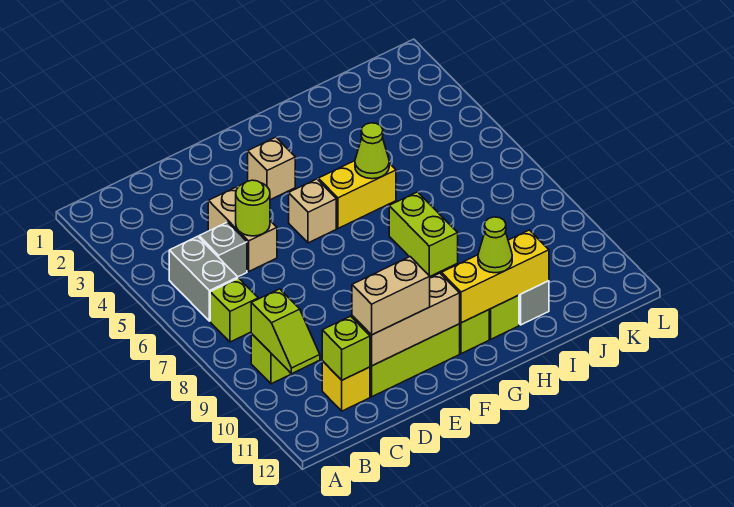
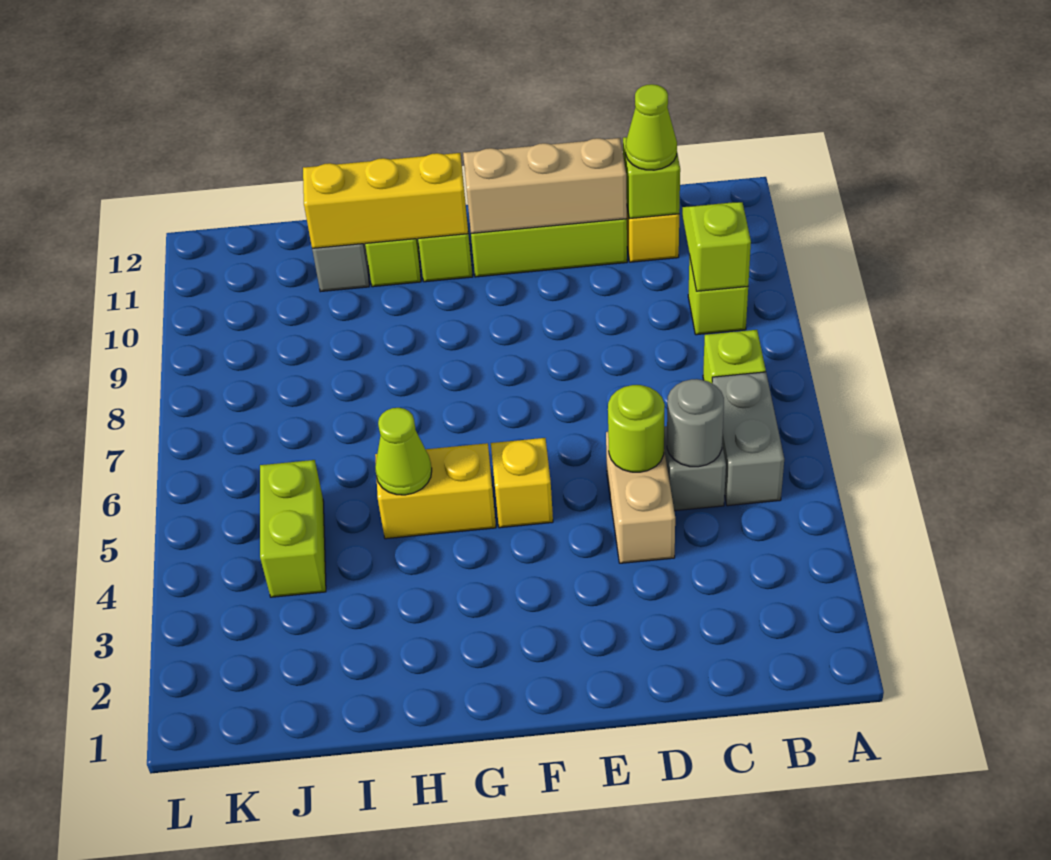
none -> grey 1x1 round brick [667,379,724,467]
tan 1x2 brick [352,257,430,335] -> none
tan 1x1 brick [248,137,295,200] -> none
tan 1x1 brick [289,179,336,243] -> yellow 1x1 brick [491,438,553,528]
lime 1x2 brick [389,192,458,276] -> lime 1x2 brick moved to [260,460,326,597]
lime 1x1 cone [478,217,512,273] -> lime 1x1 cone moved to [626,84,677,170]

